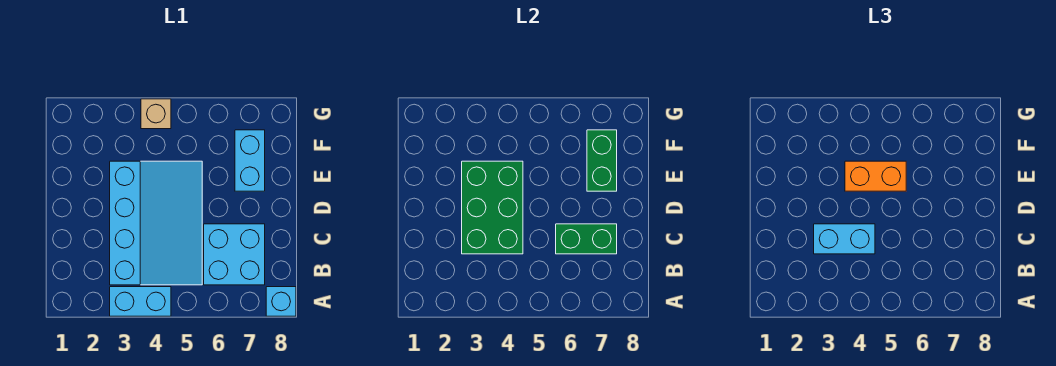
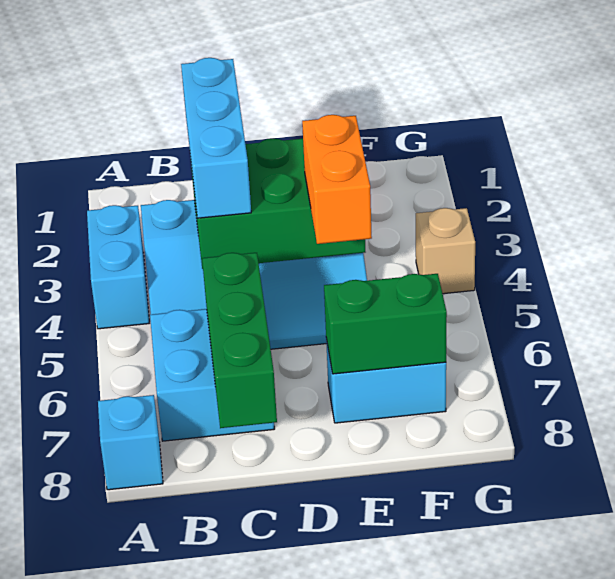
cyan 1x2 brick [814,224,875,254] -> cyan 1x3 brick [181,58,251,218]
green 1x2 brick [556,224,617,254] -> green 1x3 brick [202,253,277,428]

